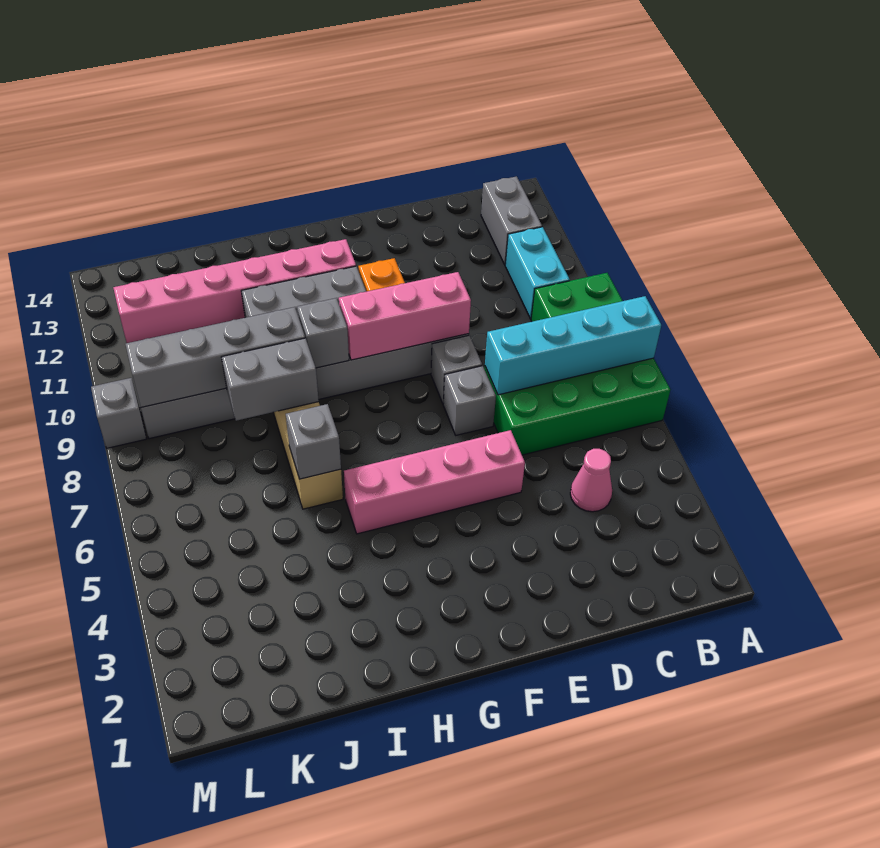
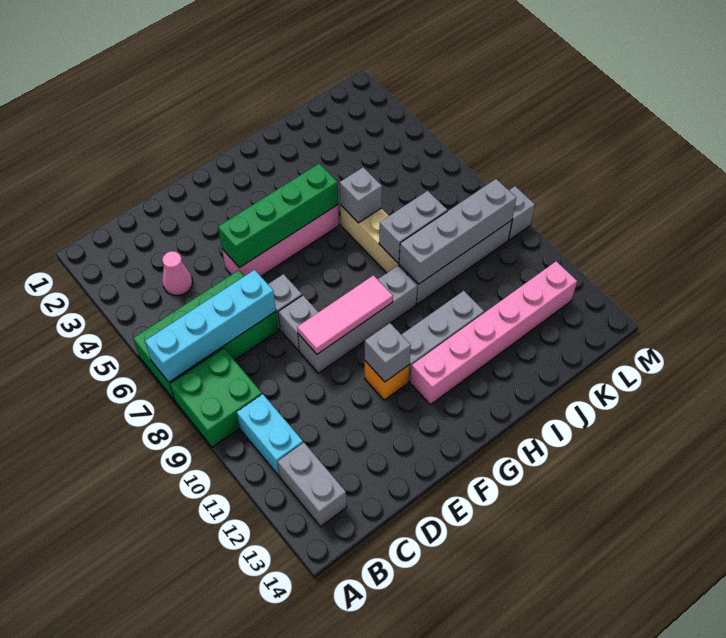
none -> green 1x4 brick [218,164,338,268]
pink 1x3 brick [339,272,471,360] -> pink 1x3 tile [297,275,393,354]
grey 1x1 brick [297,298,349,368] -> grey 1x1 brick moved to [365,323,411,382]

